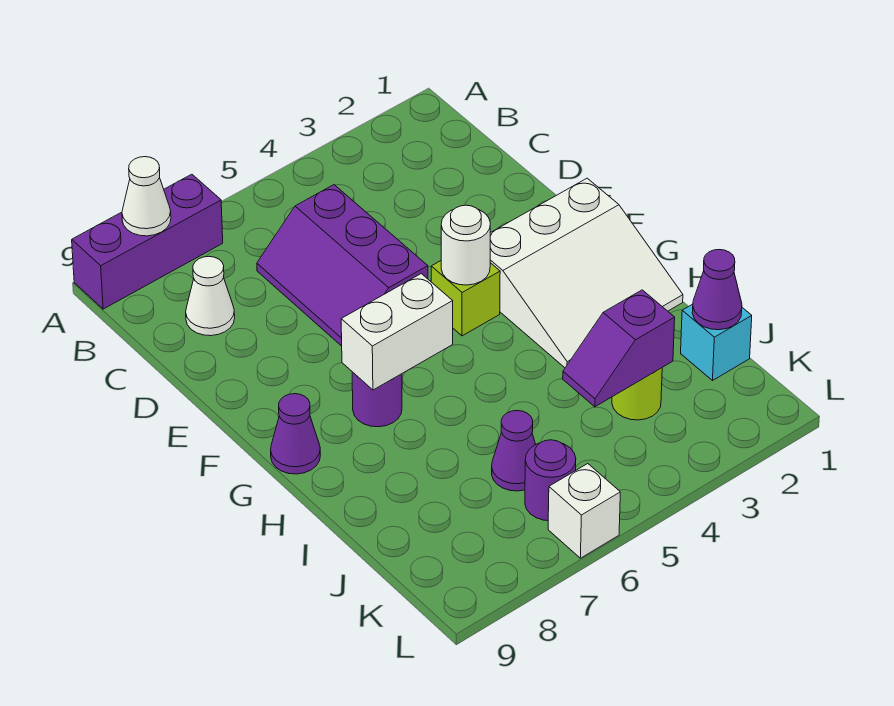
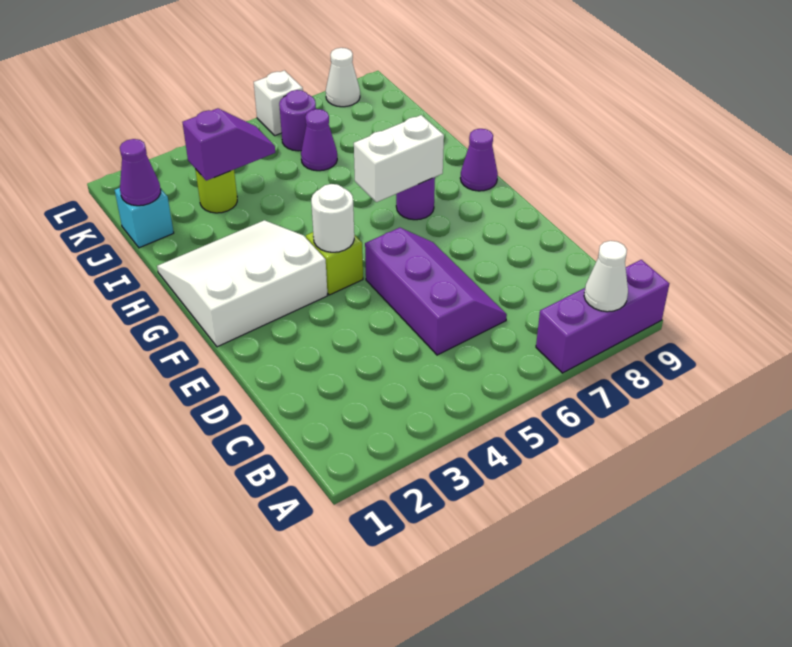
white 1x1 cone [186,257,235,336] -> white 1x1 cone moved to [326,48,360,107]

